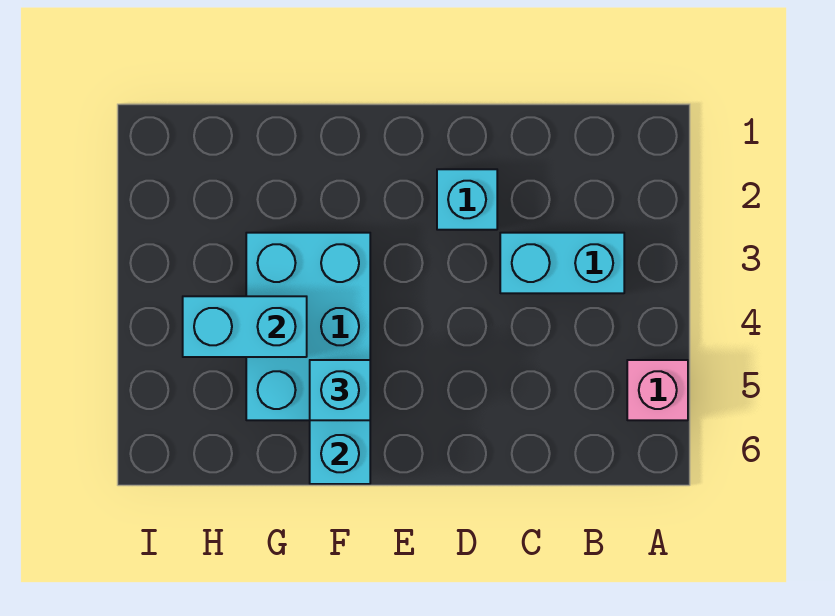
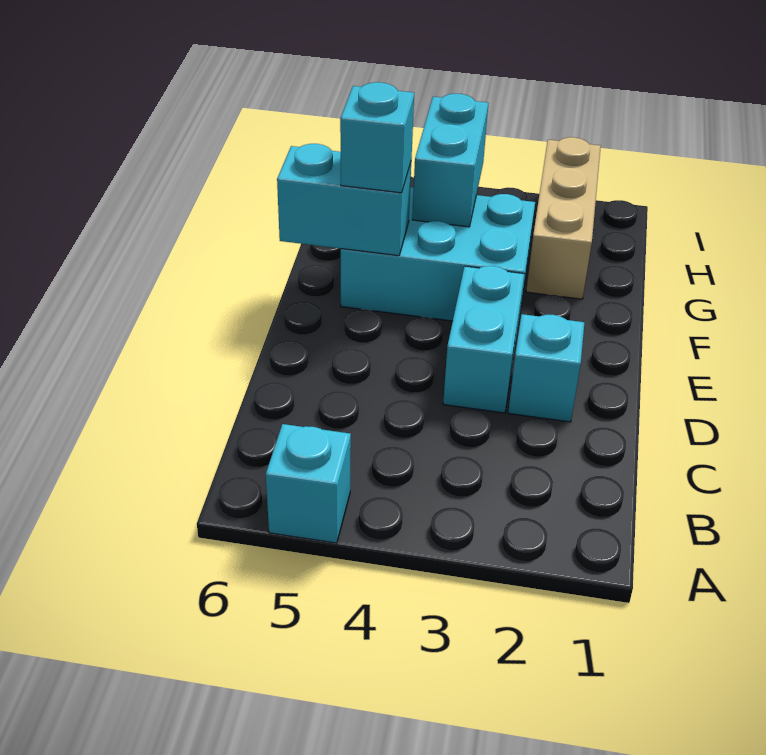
pink 1x1 brick [627,360,688,420] -> cyan 1x1 brick [266,424,351,543]
cyan 1x2 brick [500,233,624,293] -> cyan 1x2 brick moved to [443,266,524,413]
none -> tan 1x3 brick [526,137,601,299]

